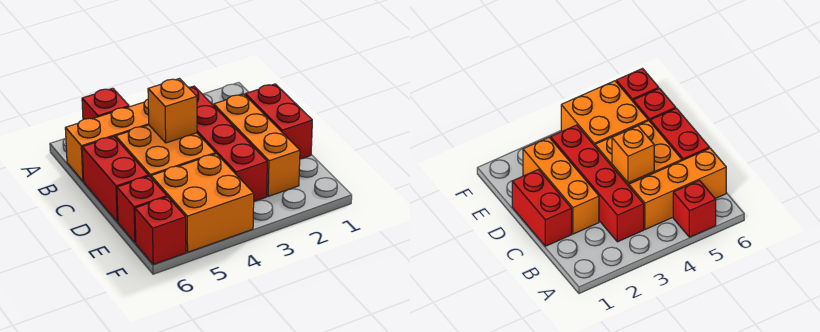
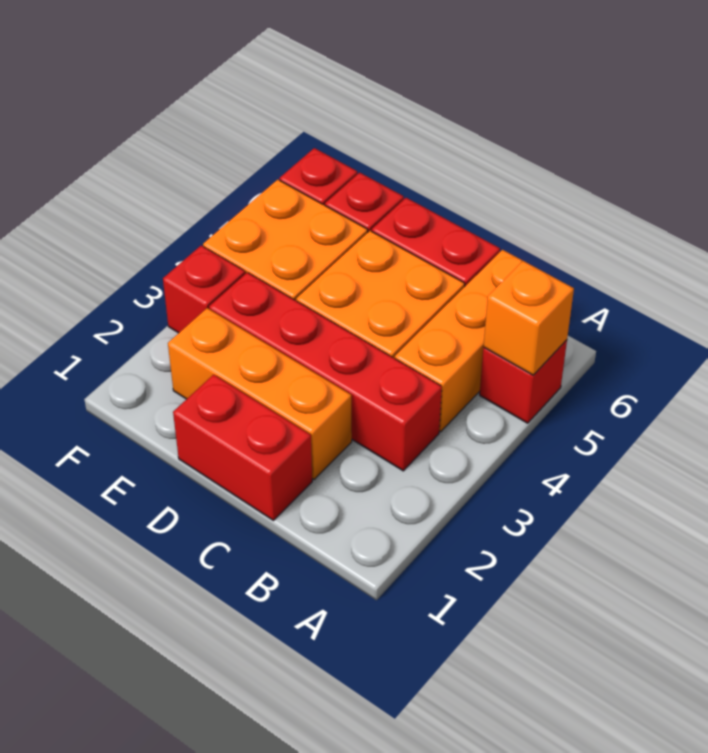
orange 1x1 brick [148,79,197,143] -> orange 1x1 brick moved to [483,261,574,375]
none -> red 1x1 brick [163,246,245,333]

